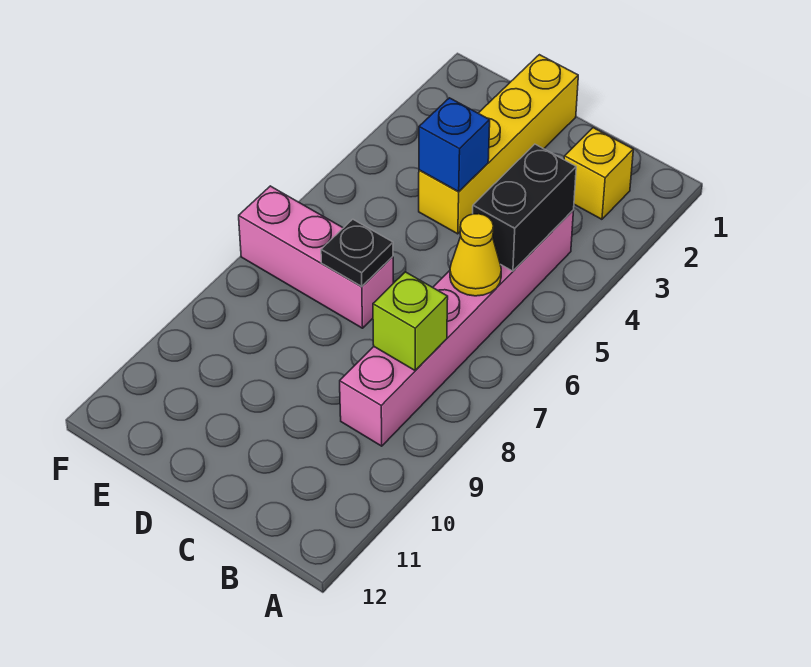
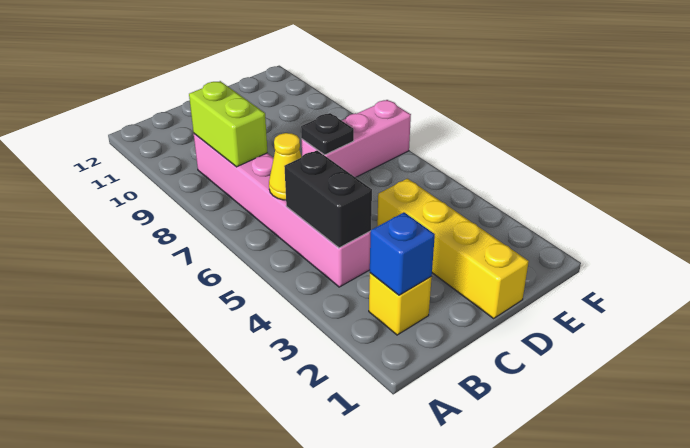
lime 1x1 brick [373,272,448,371] -> lime 1x2 brick [189,81,268,167]
blue 1x1 brick [419,98,490,192] -> blue 1x1 brick moved to [370,212,435,295]

